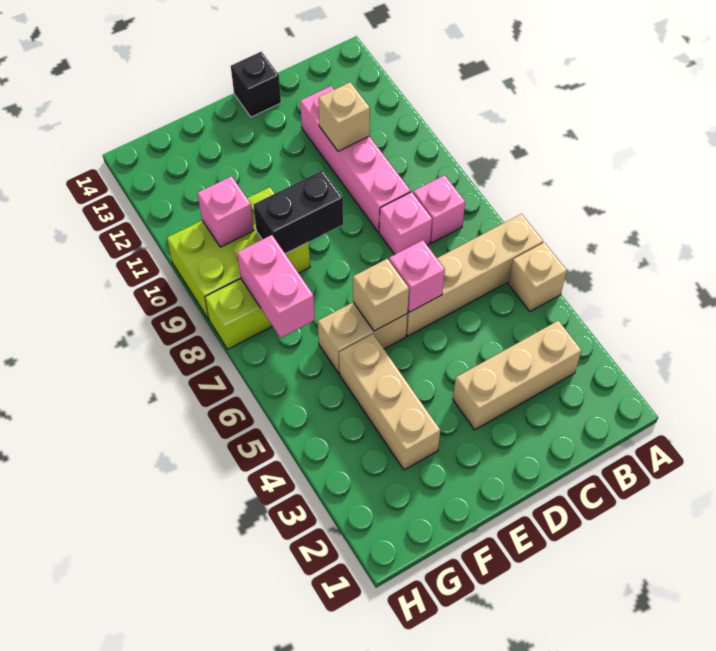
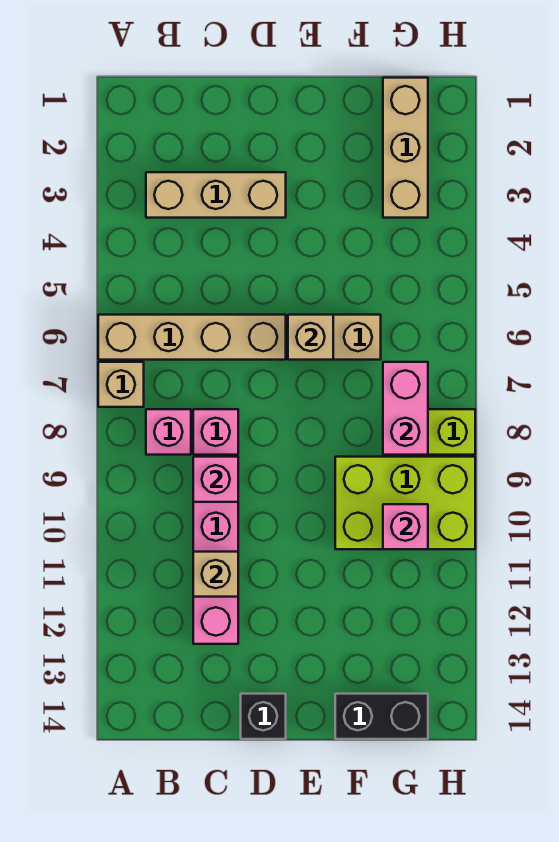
tan 1x1 brick [508,243,567,311] -> tan 1x1 brick moved to [98,362,144,407]
pink 1x1 brick [389,240,445,312] -> pink 1x1 brick moved to [193,457,238,502]
black 1x2 brick [253,170,343,254] -> black 1x2 brick moved to [335,694,428,739]
tan 1x3 brick [339,334,440,470] -> tan 1x3 brick moved to [383,78,428,218]

